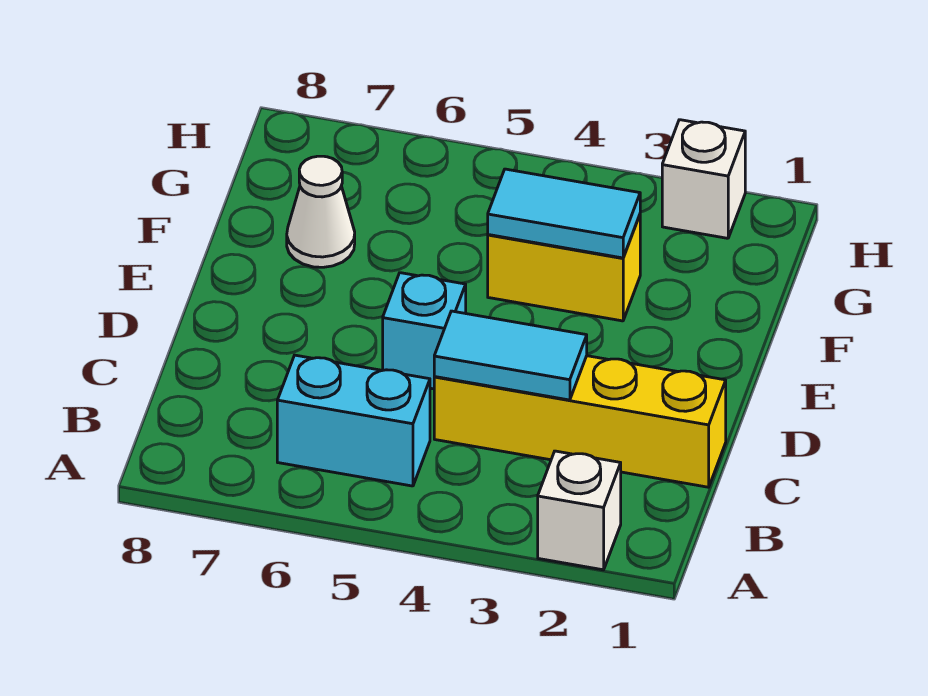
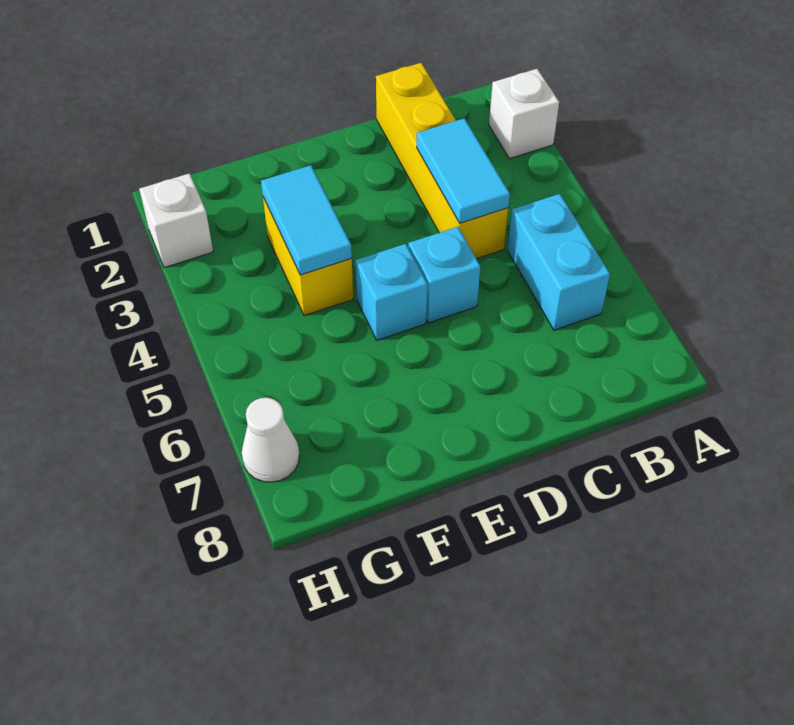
none -> cyan 1x1 brick [355,244,427,340]
white 1x1 cone [287,156,355,267] -> white 1x1 cone moved to [242,398,300,482]

